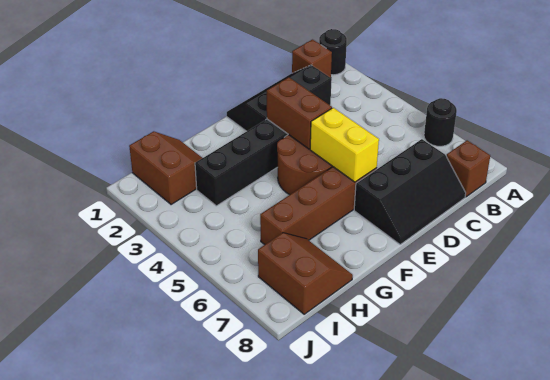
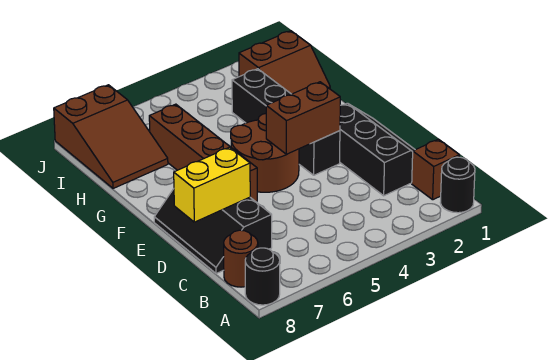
black 1x1 round brick [424,98,457,146] -> black 1x1 round brick moved to [245,248,280,305]
brown 1x1 brick [447,140,490,197] -> brown 1x1 round brick [224,230,258,287]
yellow 1x2 brick [310,108,379,182] -> yellow 1x2 brick moved to [174,147,250,222]
brown 2x2 slope [258,233,353,314] -> brown 2x3 slope [54,85,168,188]

